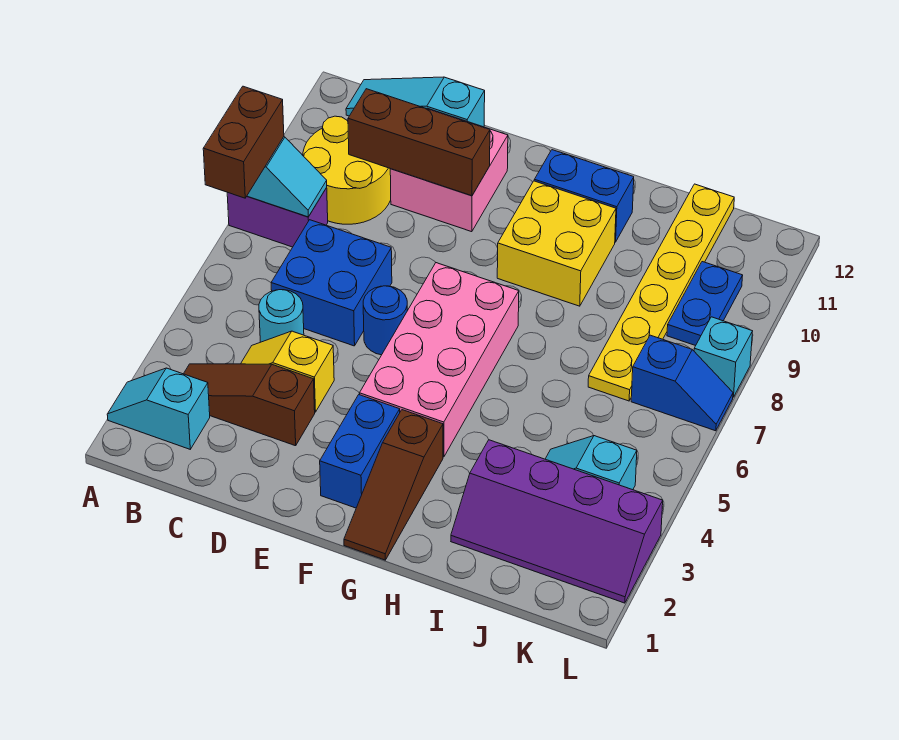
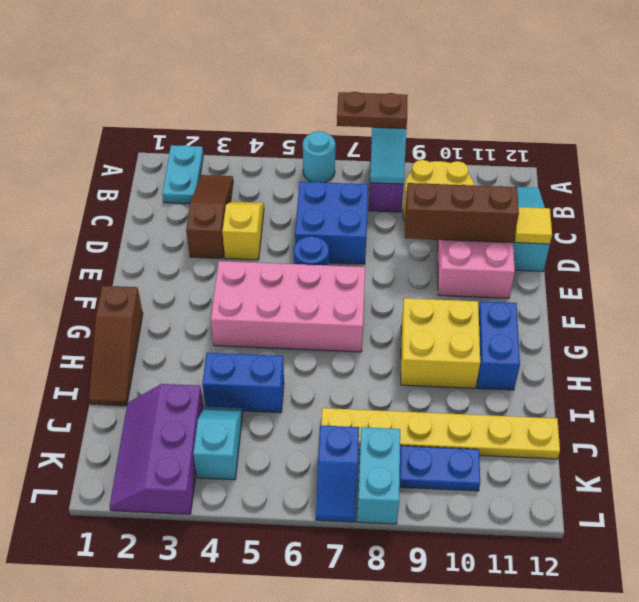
cyan 1x2 slope [107,368,210,449] -> cyan 1x2 plate [162,145,203,204]
brown 1x2 brick [203,86,284,198] -> brown 1x2 plate [337,92,408,129]
cyan 1x1 round brick [259,290,304,342] -> cyan 1x1 round brick moved to [303,131,335,183]
brown 1x3 brick [348,89,490,196] -> brown 1x3 brick turned to [405,183,519,243]
none -> yellow 1x1 tile [515,207,552,244]
blue 1x2 brick [320,395,400,508] -> blue 1x2 brick moved to [202,353,284,413]
brown 1x3 slope [344,410,443,560] -> brown 1x3 slope turned to [89,286,143,406]
purple 2x4 slope [451,440,663,603] -> purple 2x3 slope [110,384,204,514]
cyan 1x1 brick [694,317,752,397] -> cyan 1x2 brick [357,427,400,524]

